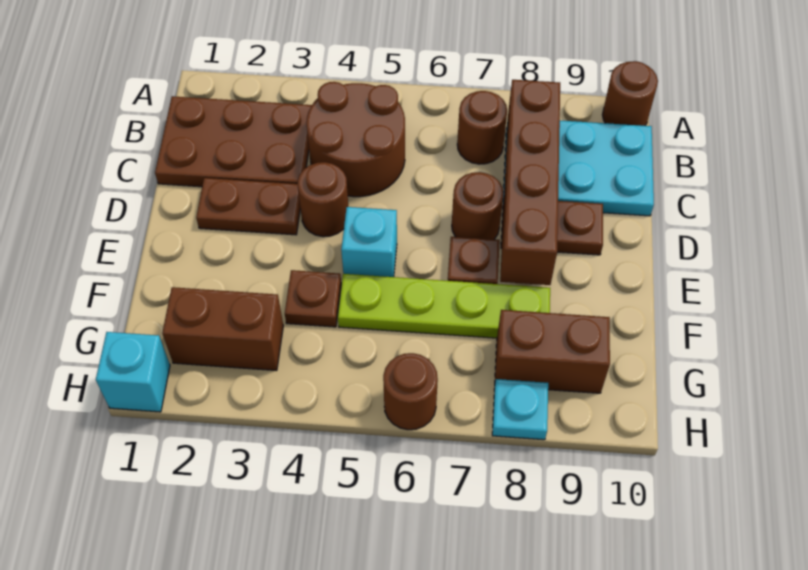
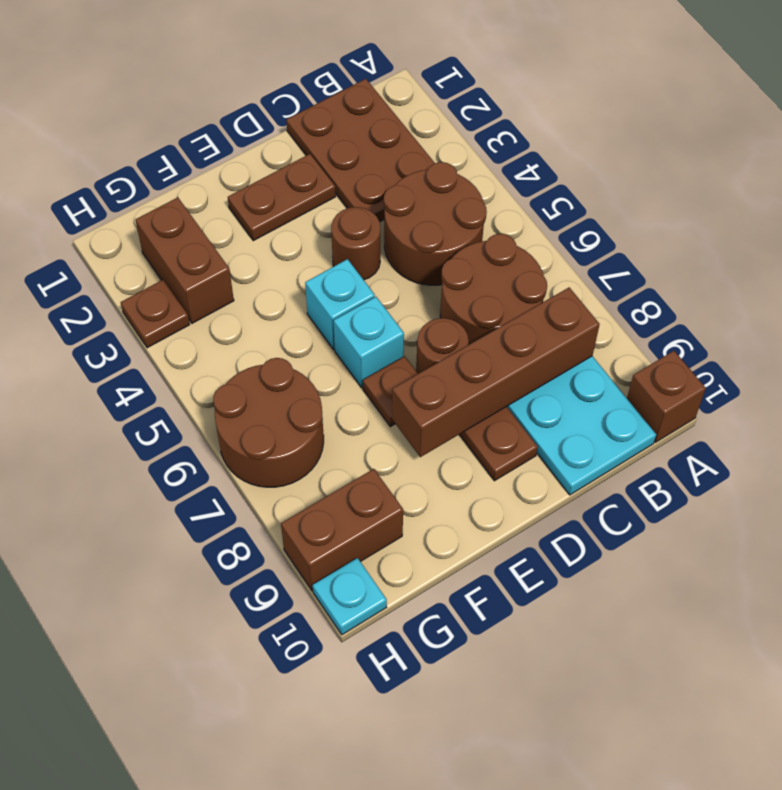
brown 1x1 round brick [602,61,658,126] -> brown 1x1 brick [627,351,706,442]
brown 1x1 round brick [457,91,507,164] -> brown 2x2 round brick [440,234,547,345]
brown 1x2 plate [196,178,300,235] -> brown 1x2 plate turned to [228,154,336,241]
brown 1x1 plate [285,270,341,327] -> brown 1x1 plate moved to [121,280,190,348]
lime 1x4 plate [338,274,550,338] -> none
brown 1x2 brick [495,310,610,393] -> brown 1x2 brick turned to [281,469,403,590]
cyan 1x1 brick [96,332,170,412] -> cyan 1x1 brick moved to [334,297,404,387]
brown 1x1 round brick [383,353,438,430] -> brown 2x2 round brick [213,358,324,487]
cyan 1x1 plate [492,379,548,440] -> cyan 1x1 plate moved to [313,558,387,635]

